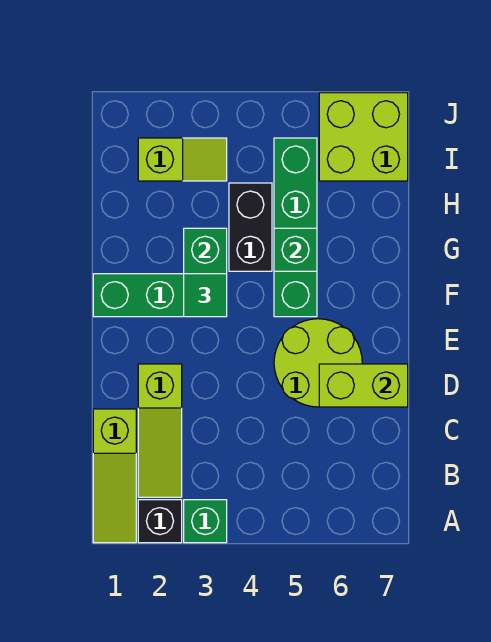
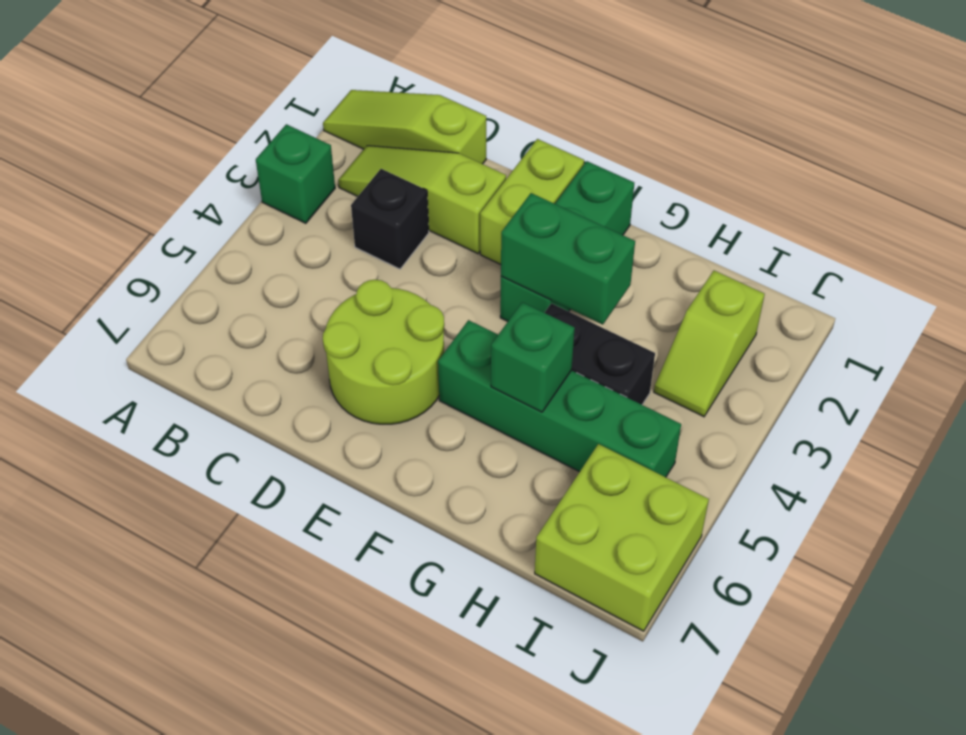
black 1x1 brick [138,500,182,543] -> black 1x1 brick moved to [351,169,429,269]
lime 1x2 brick [319,364,408,407] -> lime 1x2 brick moved to [480,139,584,264]
green 1x1 tile [184,274,227,317] -> none

